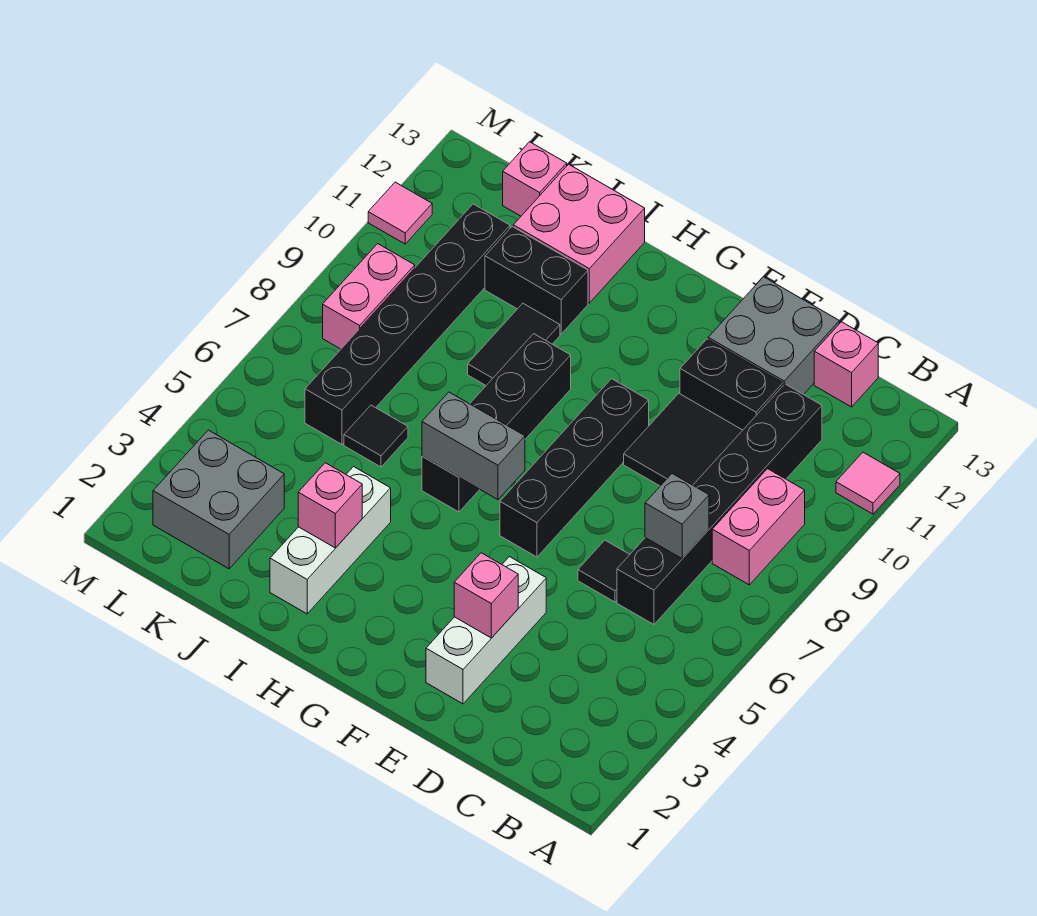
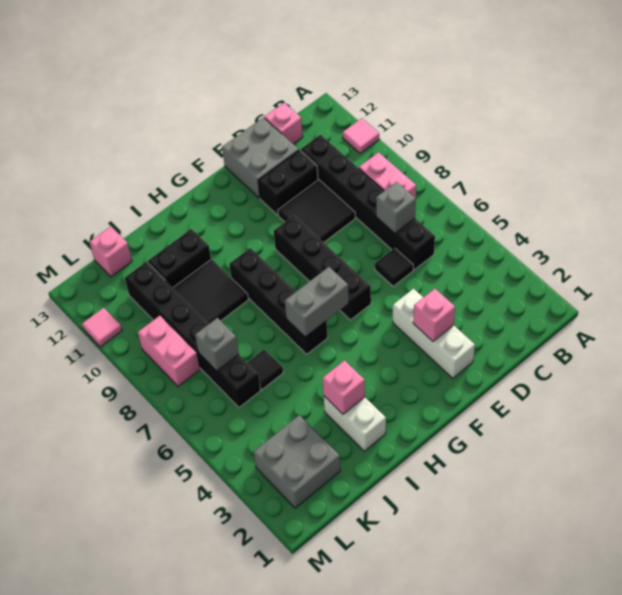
white 1x3 brick [270,467,391,614] -> white 1x2 brick [324,396,386,451]
black 1x2 tile [468,303,560,385] -> black 2x2 tile [173,259,248,324]
pink 2x2 brick [513,164,645,303] -> none
none -> grey 1x1 brick [195,318,239,371]

